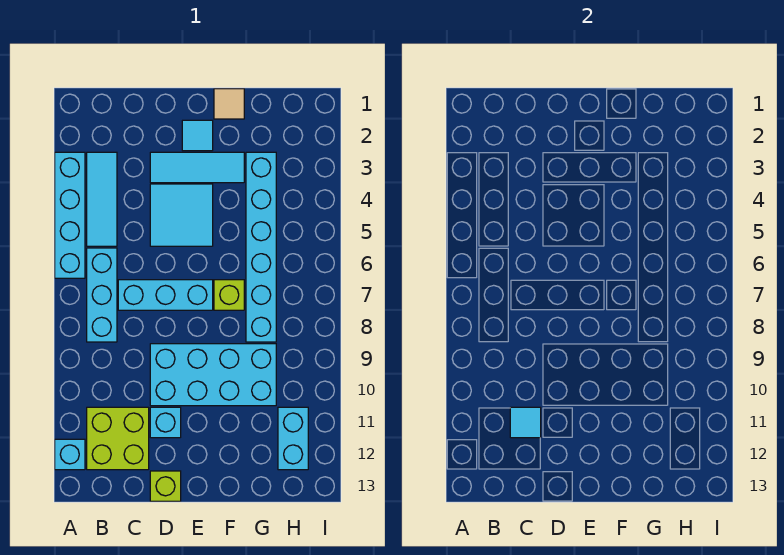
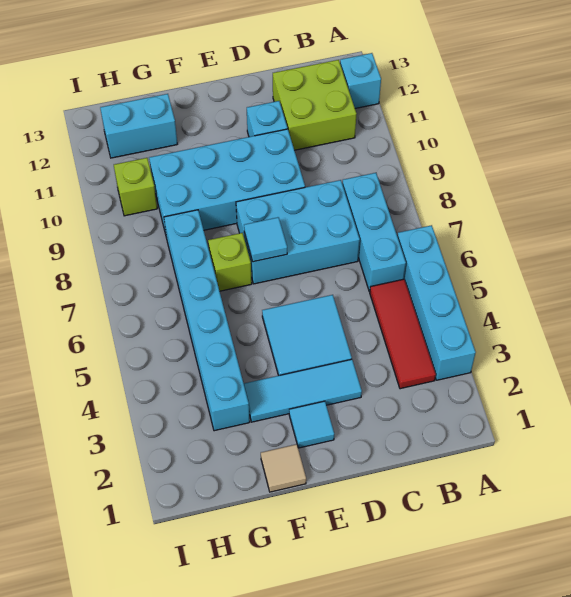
cyan 1x3 tile [87,152,117,246] -> red 1x3 tile [370,279,436,389]
cyan 1x3 brick [118,280,213,310] -> cyan 2x3 brick [236,180,360,284]
cyan 1x1 tile [510,407,541,438] -> cyan 1x1 tile moved to [244,217,287,262]
lime 1x1 brick [150,471,181,501] -> lime 1x1 brick moved to [114,158,157,216]
cyan 1x2 brick [278,407,308,470] -> cyan 1x2 brick turned to [100,94,177,158]

